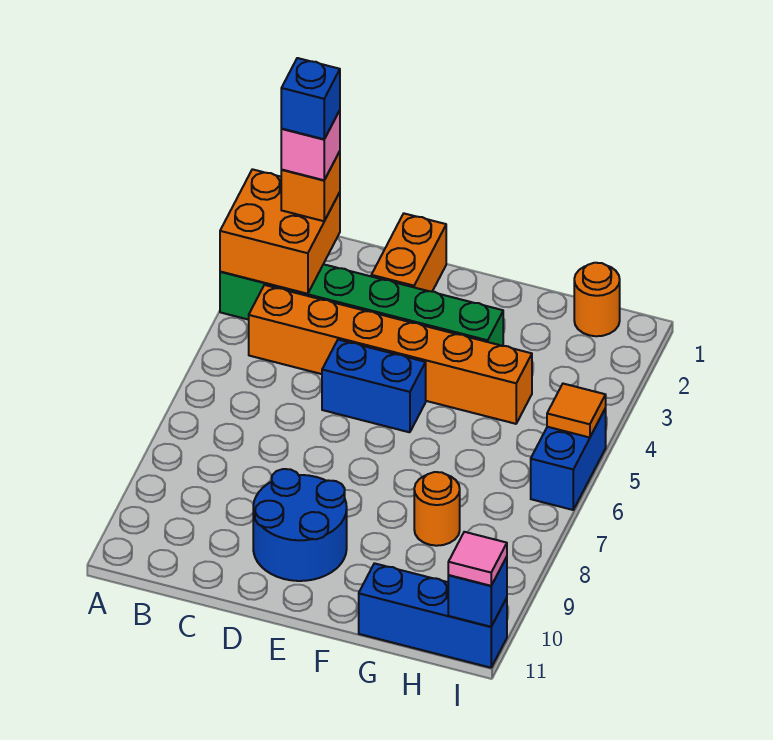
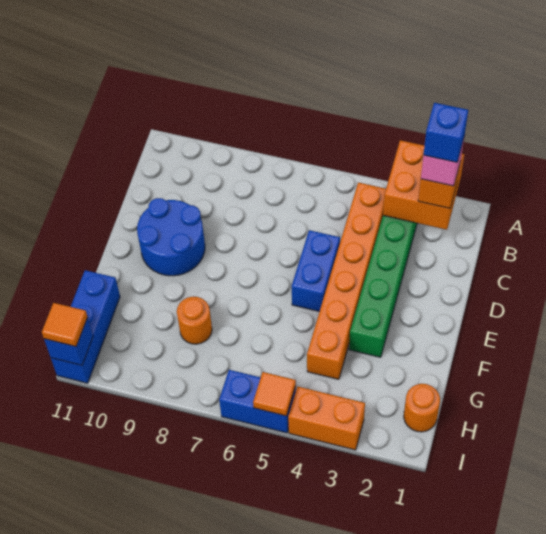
orange 1x2 brick [371,214,446,291] -> orange 1x2 brick moved to [288,387,365,450]
pink 1x1 tile [448,532,507,586] -> orange 1x1 tile [42,303,87,346]

